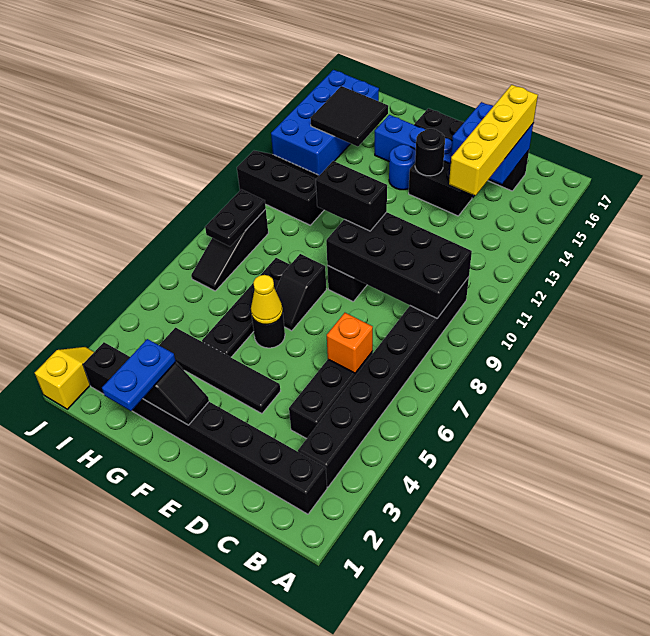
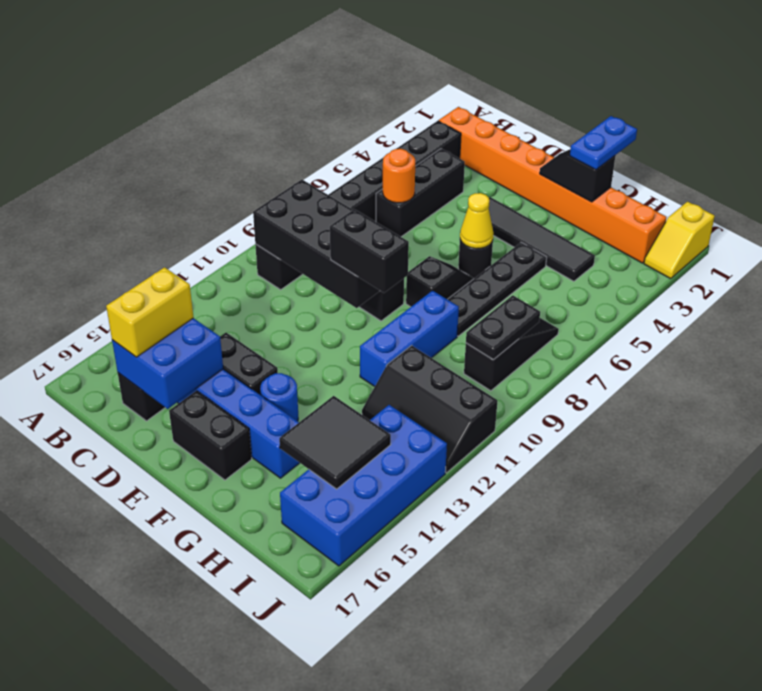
black 1x8 brick [83,342,327,514] -> orange 1x8 brick [439,107,667,263]
orange 1x1 brick [327,313,373,373] -> orange 1x1 round brick [383,149,415,203]
yellow 1x4 brick [449,85,538,196] -> yellow 1x2 brick [106,267,194,357]
black 1x1 round brick [415,129,445,176] -> none
none -> blue 1x3 brick [360,291,459,387]

